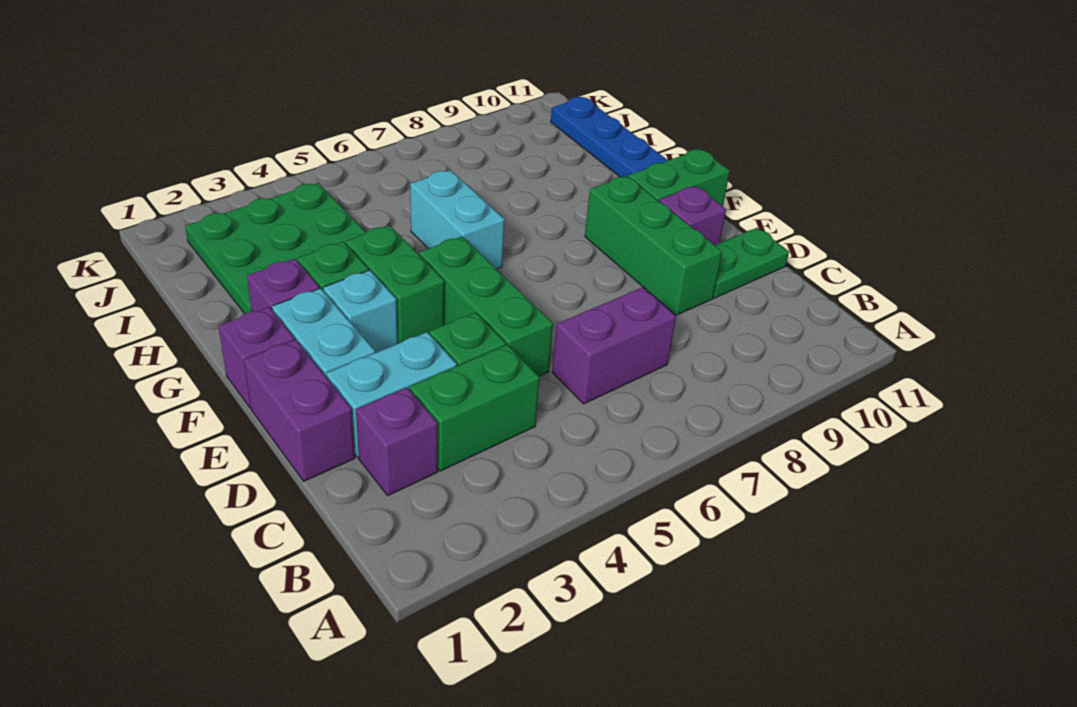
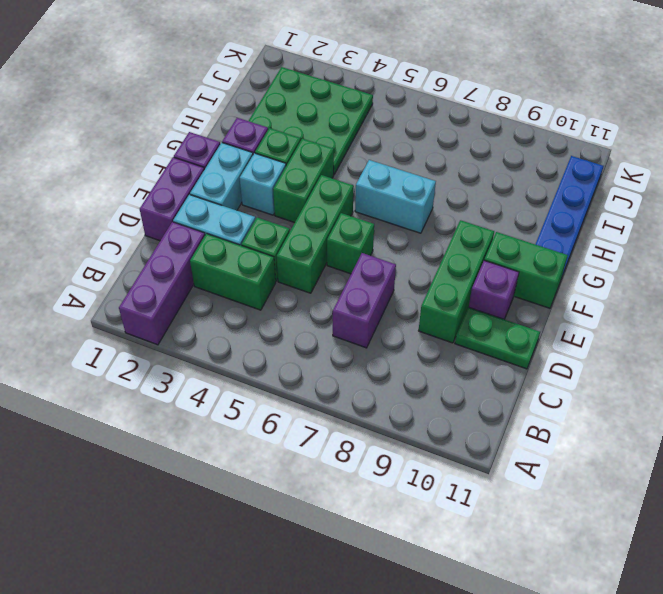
purple 1x1 brick [356,388,438,495] -> purple 1x3 brick [119,222,205,345]
purple 1x2 brick [552,287,676,404] -> purple 1x2 brick turned to [333,253,396,348]
none -> green 1x1 brick [327,213,374,274]
cyan 1x2 brick [410,170,504,269] -> cyan 1x2 brick turned to [355,160,436,233]

